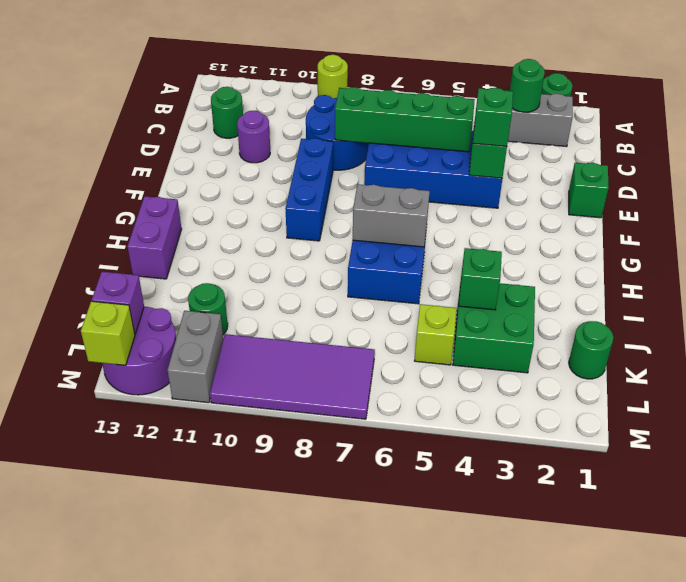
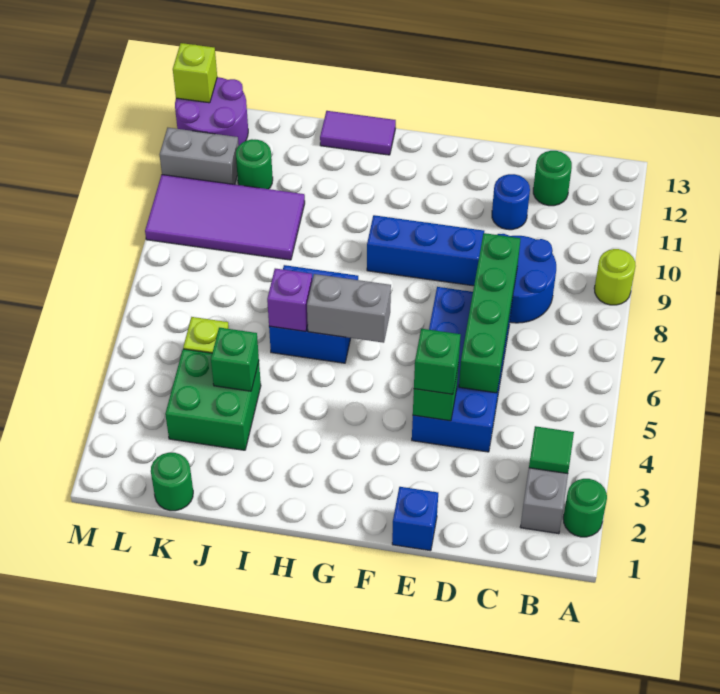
green 1x1 round brick [510,59,545,112] -> green 1x1 tile [529,426,574,474]
purple 1x1 round brick [237,111,270,163] -> blue 1x1 round brick [492,174,530,230]
green 1x1 brick [569,163,609,218] -> blue 1x1 brick [392,487,438,551]
grey 1x2 brick [353,184,430,247] -> grey 1x2 brick turned to [307,274,391,343]
purple 1x2 brick [128,196,181,279] -> purple 1x2 tile [320,111,396,155]
purple 2x4 tile [210,334,375,419] -> purple 2x4 tile turned to [145,175,305,260]
purple 1x1 brick [92,272,144,334] -> purple 1x1 brick moved to [267,269,312,331]

